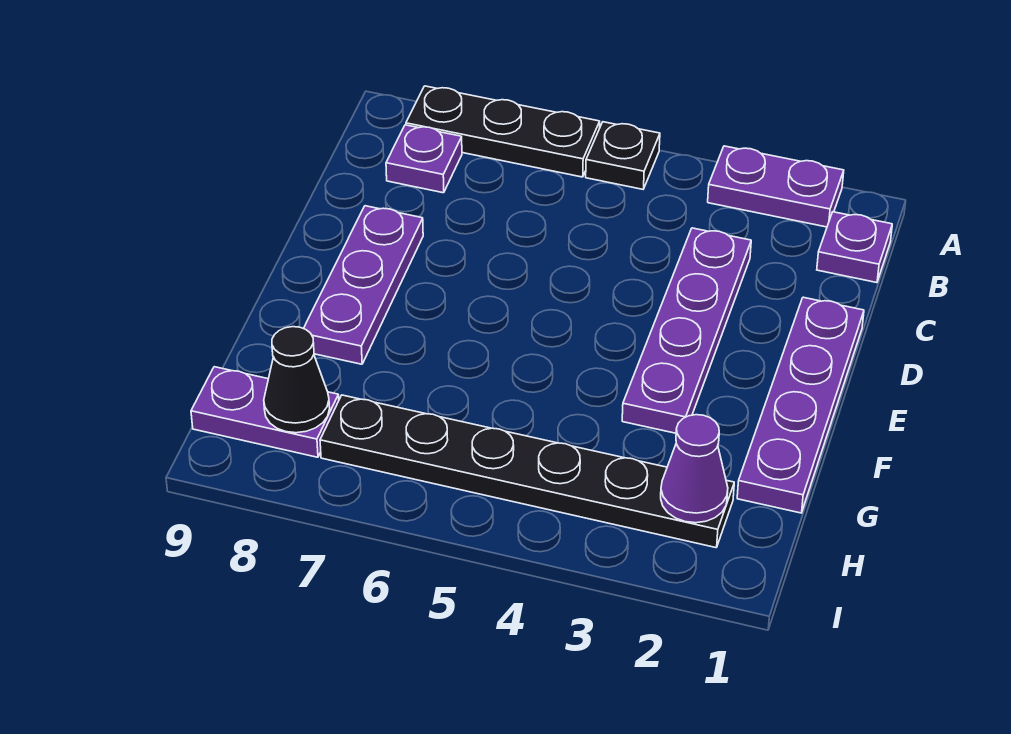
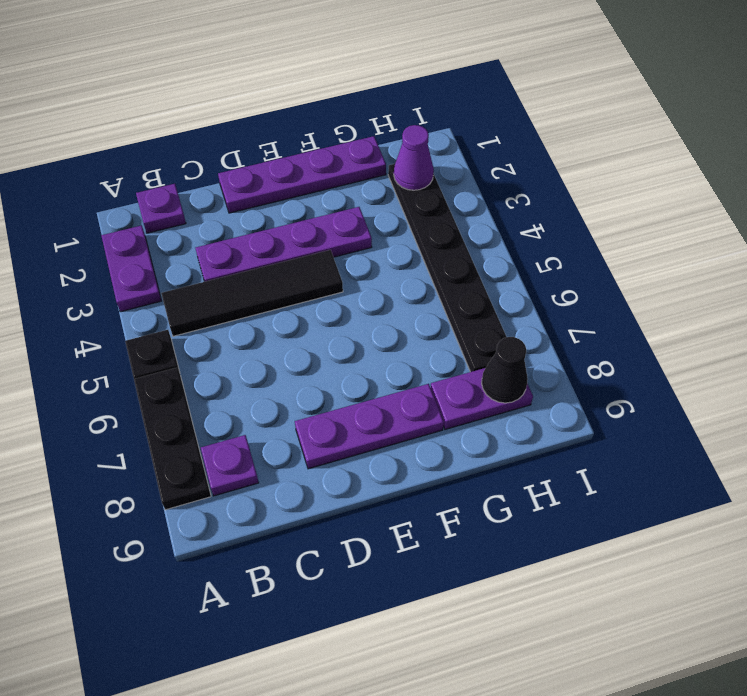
none -> black 1x4 tile [161,250,343,336]
purple 1x2 plate [191,367,339,457] -> purple 1x2 plate turned to [430,368,533,429]

